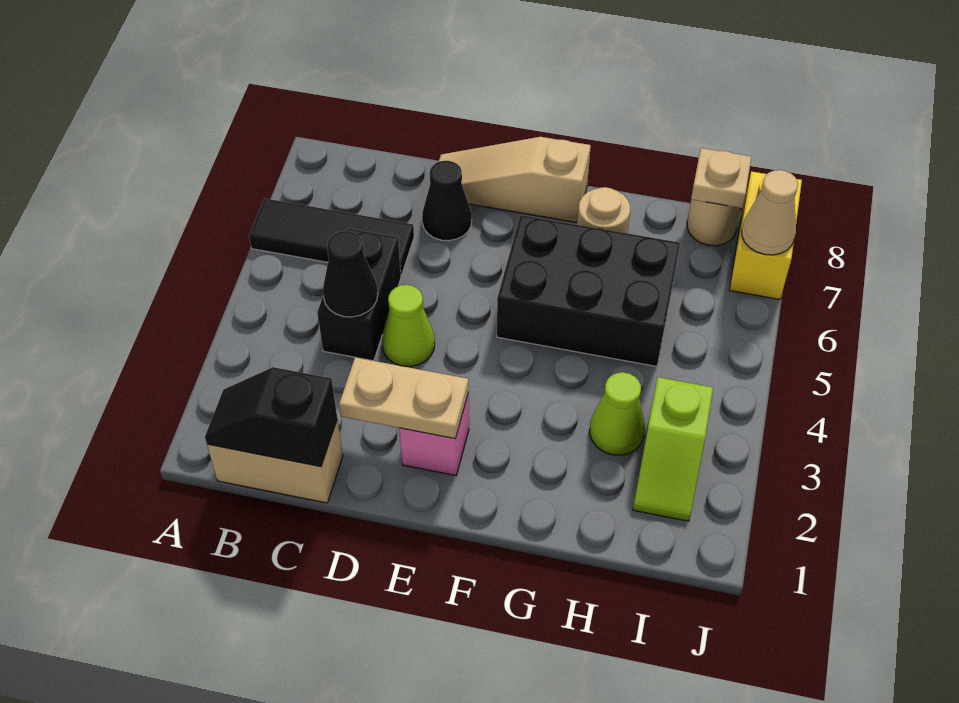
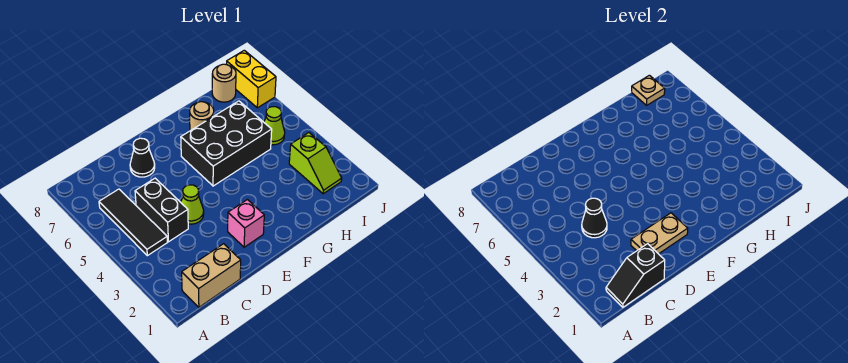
black 1x3 tile [249,198,414,275] -> black 1x3 tile turned to [99,189,168,256]
tan 1x3 slope [439,137,591,223] -> none
lime 1x1 cone [590,372,645,455] -> lime 1x1 cone moved to [264,107,285,145]
tan 1x1 cone [742,170,798,255] -> none

